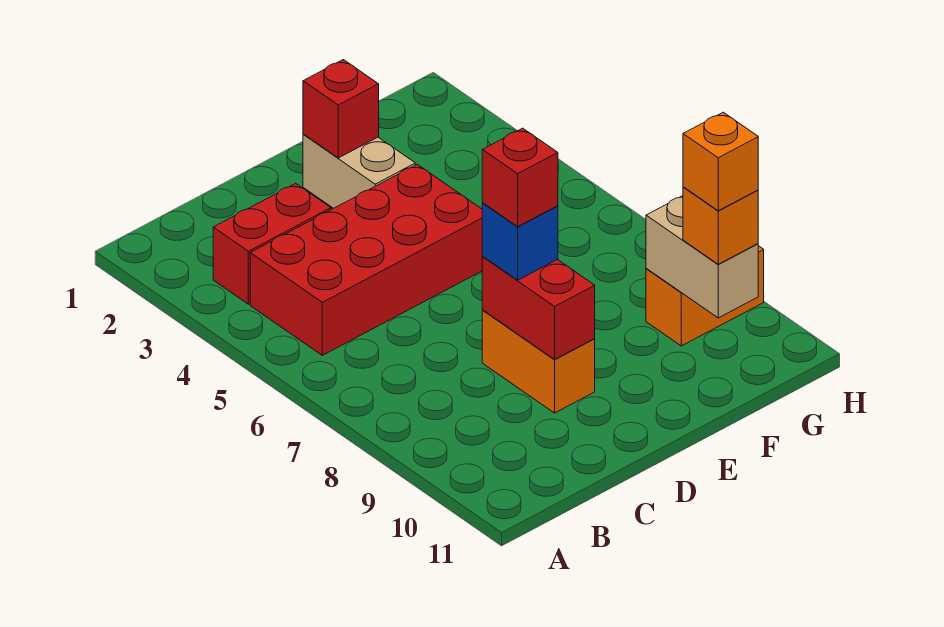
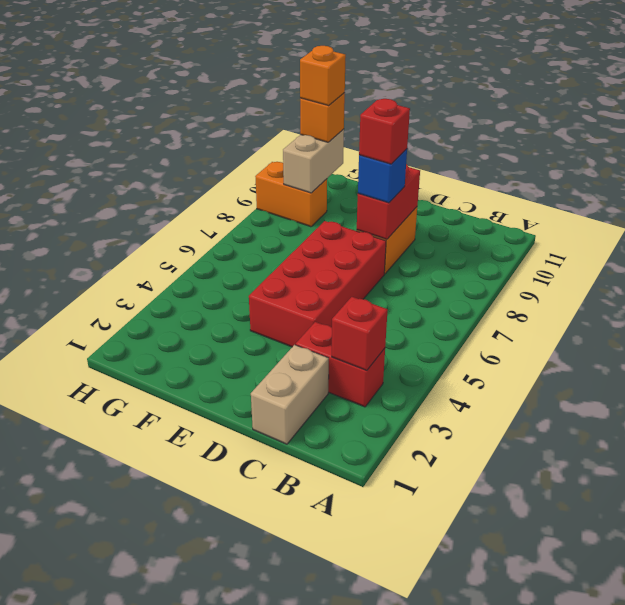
red 2x4 brick [250,164,483,355] -> red 2x4 brick turned to [249,221,386,347]
tan 1x2 brick [303,134,415,208] -> tan 1x2 brick moved to [251,345,329,444]
red 1x1 brick [303,60,379,158] -> red 1x1 brick moved to [332,297,388,371]

